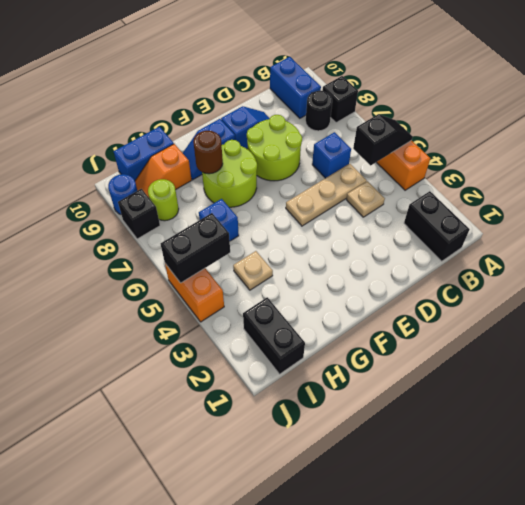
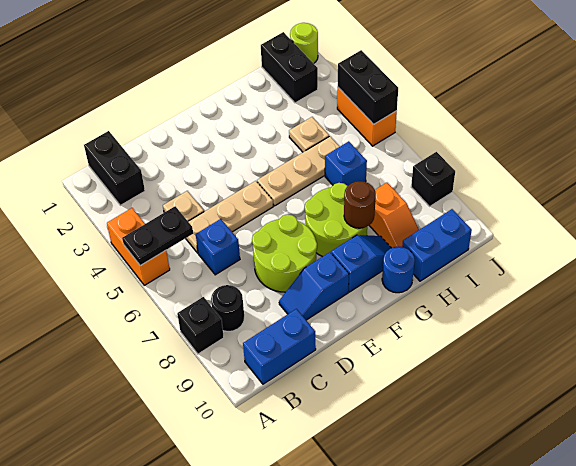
black 1x2 slope [353,114,413,165] -> black 1x2 plate [122,206,193,266]
blue 1x2 brick [270,57,321,118] -> blue 1x2 brick turned to [243,309,316,384]
none -> tan 1x3 plate [257,136,340,206]
orange 1x2 slope [135,144,191,197] -> orange 1x2 slope turned to [369,183,419,248]
black 1x2 brick [161,213,230,283] -> black 1x2 brick turned to [338,50,398,124]
lime 1x1 round brick [148,179,179,221] -> lime 1x1 round brick moved to [290,23,318,64]
blue 1x1 round brick [108,174,137,214] -> blue 1x1 round brick moved to [382,247,415,293]

